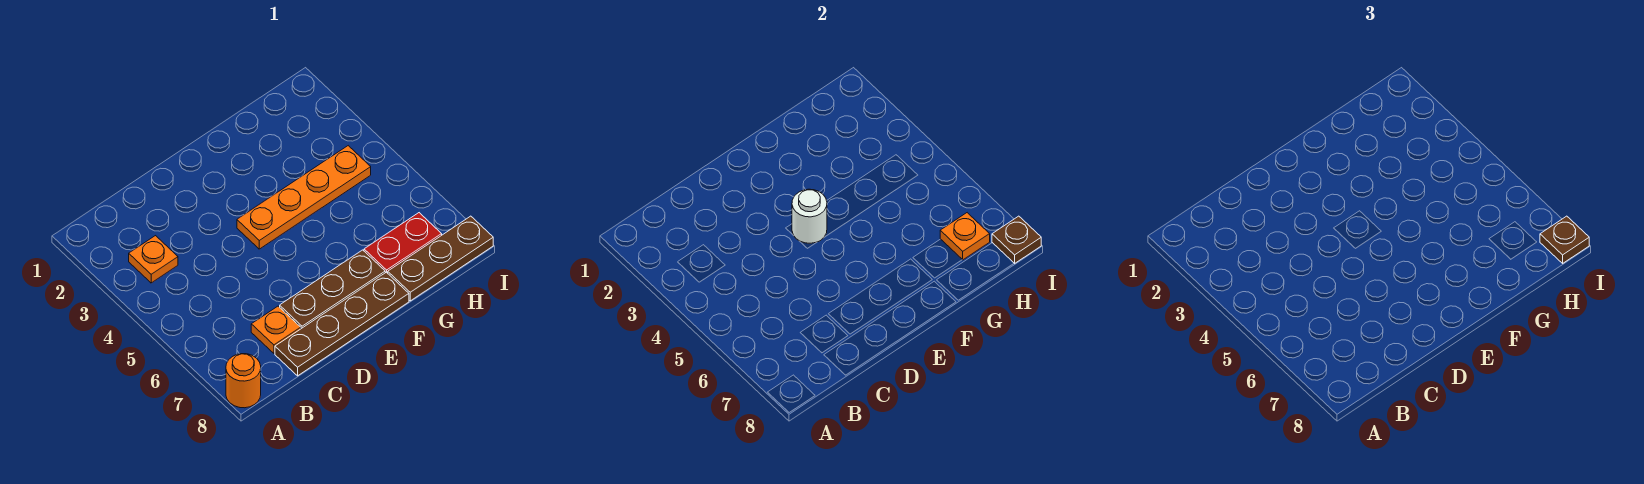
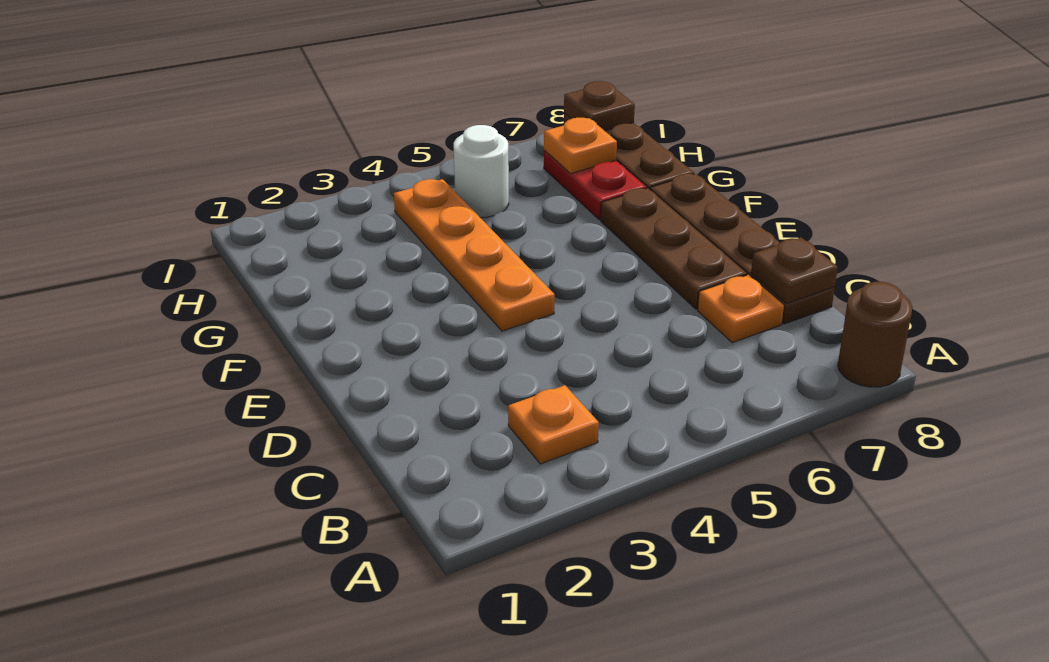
orange 1x1 round brick [226,354,261,408] -> brown 1x1 round brick [838,282,913,387]
white 1x1 round brick [792,189,827,243] -> white 1x1 round brick moved to [454,125,509,217]
brown 1x1 plate [1540,216,1589,263] -> brown 1x1 plate moved to [751,238,838,303]

